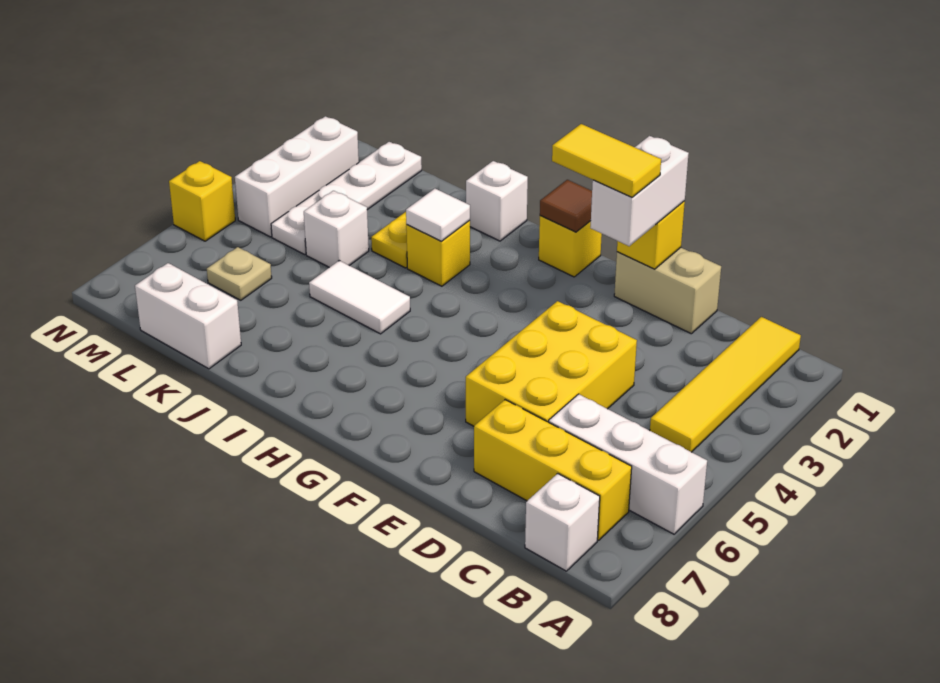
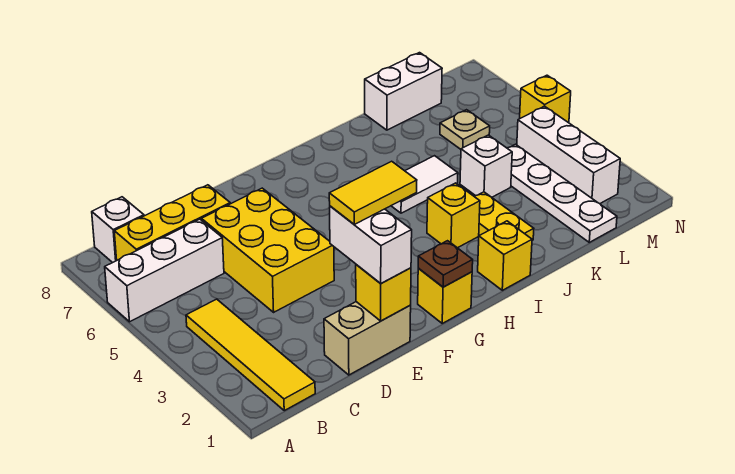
brown 1x1 tile [540,180,592,232] -> brown 1x1 plate [418,241,473,287]
white 1x1 brick [466,161,528,241] -> yellow 1x1 brick [478,221,532,290]
white 1x1 tile [406,189,470,242] -> none

